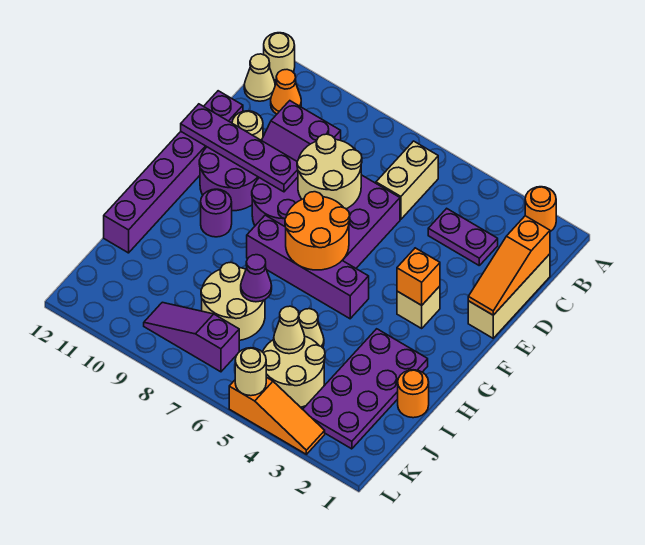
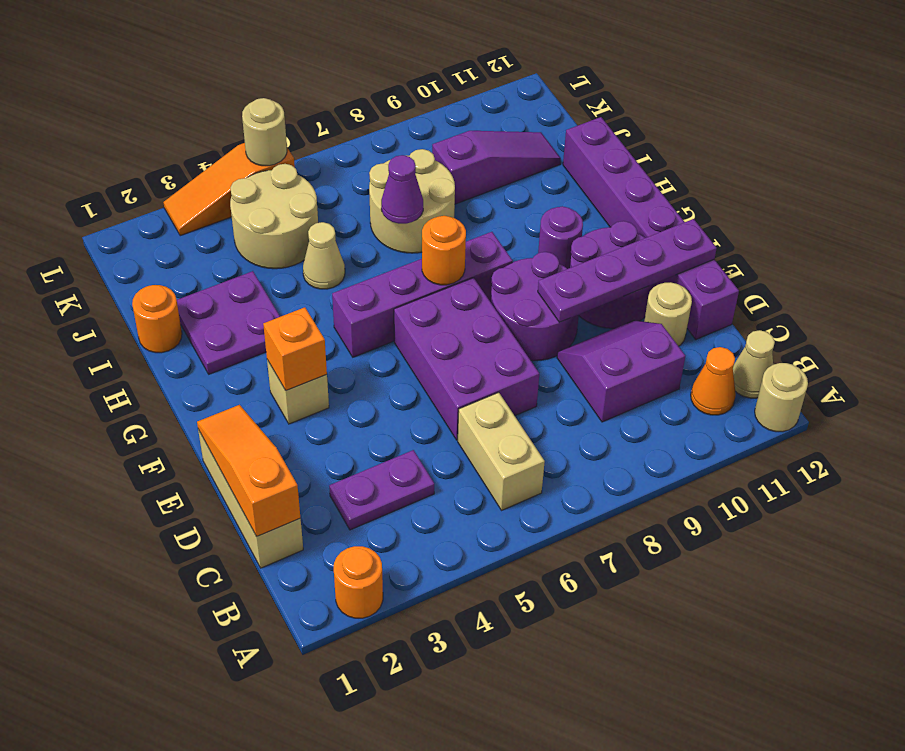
tan 2x2 round brick [297,134,362,209] -> none
orange 2x2 round brick [285,192,350,270] -> orange 1x1 round brick [422,216,466,285]
purple 2x4 plate [303,329,428,449] -> purple 2x2 plate [177,271,280,374]
tan 1x1 cone [274,306,305,354] -> none
purple 1x3 slope [144,302,239,372] -> purple 1x3 slope moved to [432,131,561,204]

